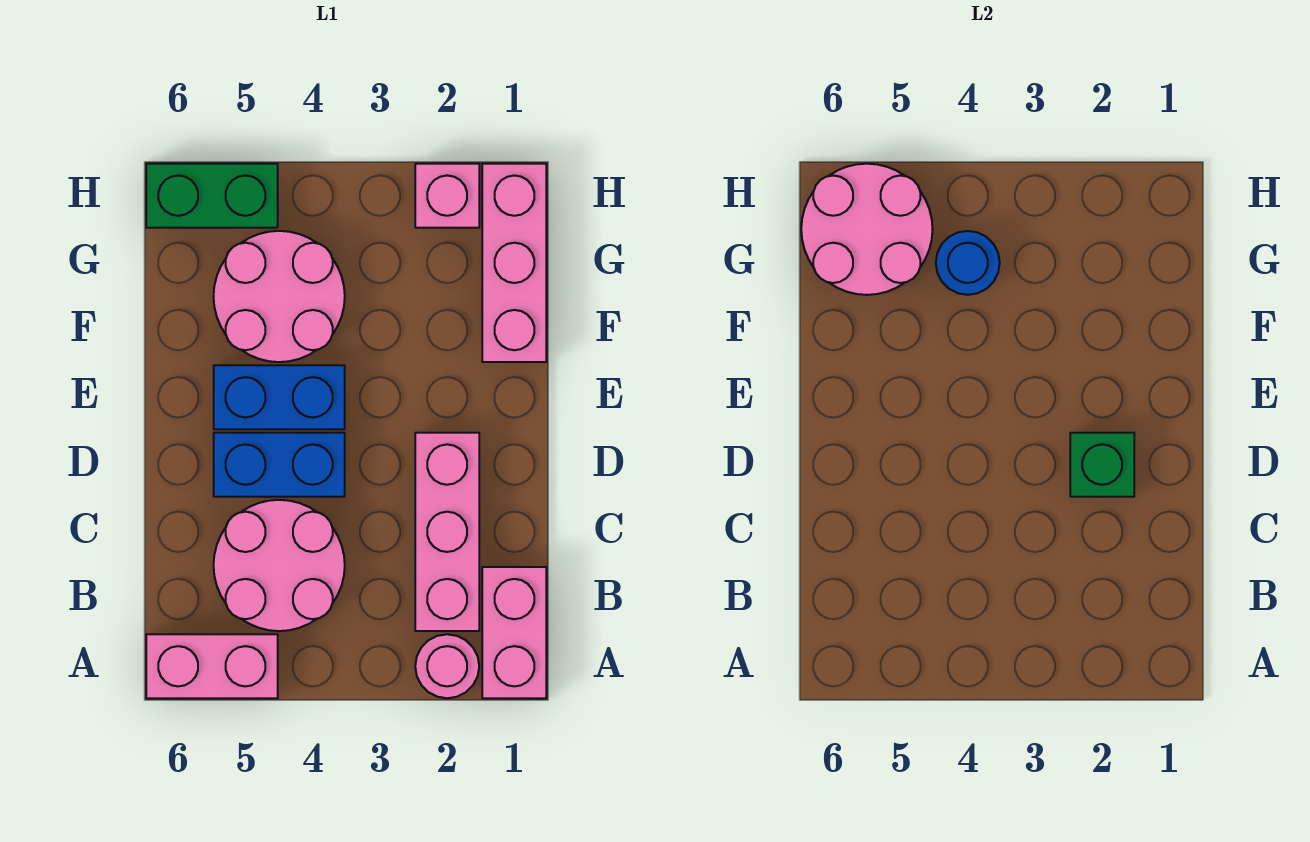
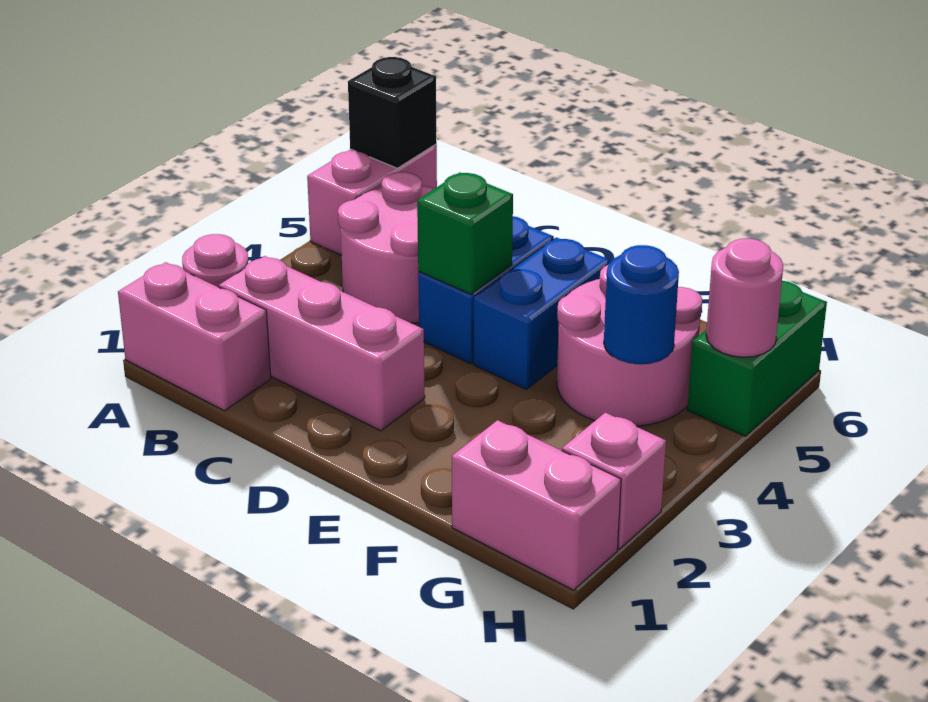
none -> black 1x1 brick [348,57,437,168]
green 1x1 brick [1070,433,1134,497] -> green 1x1 brick moved to [417,173,513,294]
pink 1x3 brick [482,164,546,362] -> pink 1x2 brick [452,420,621,590]
pink 2x2 round brick [801,164,933,295] -> pink 1x1 round brick [706,239,783,357]

